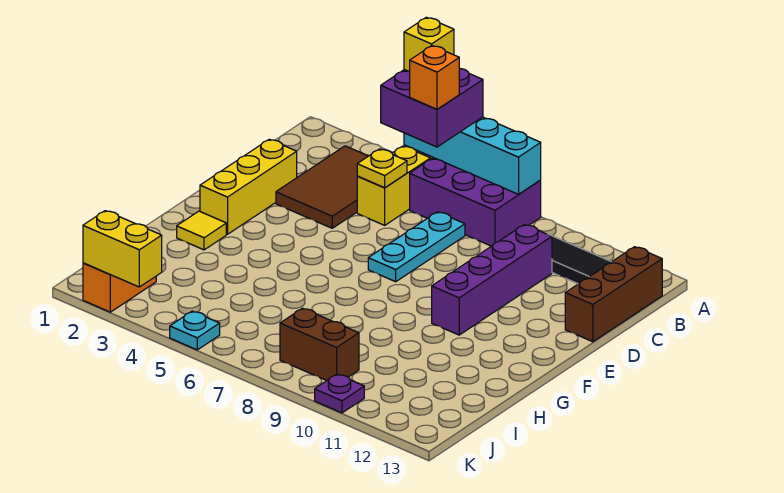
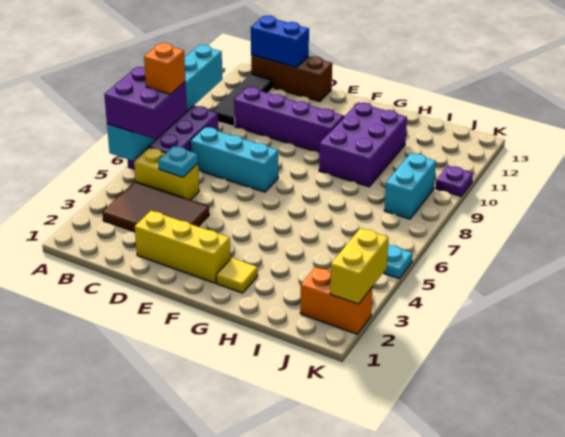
cyan 1x4 brick [404,117,541,194] -> cyan 1x6 brick [107,45,222,161]
yellow 1x1 brick [404,17,454,72] -> none
none -> blue 1x2 brick [251,16,309,67]
yellow 1x1 plate [357,149,407,188] -> cyan 1x1 plate [158,146,198,177]
cyan 1x3 plate [368,212,465,282] -> cyan 1x3 brick [190,127,278,192]
none -> purple 2x3 brick [319,103,407,187]
brown 1x2 brick [280,308,359,381] -> cyan 1x2 brick [384,153,436,219]

